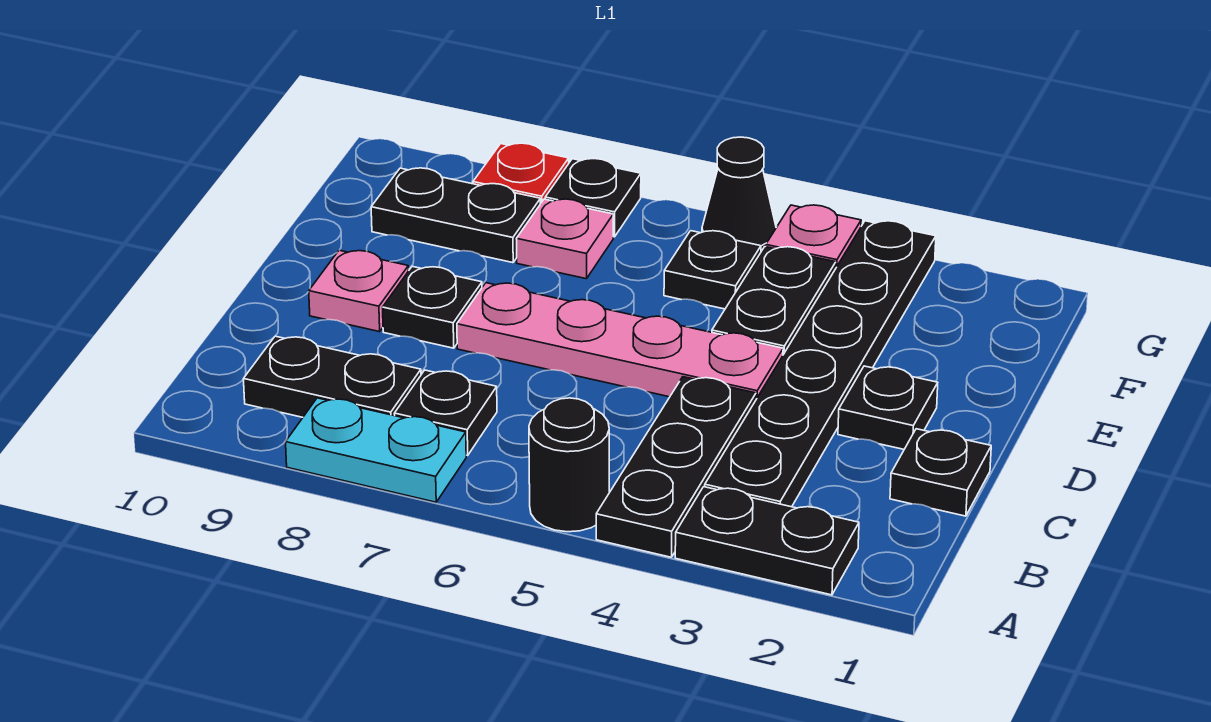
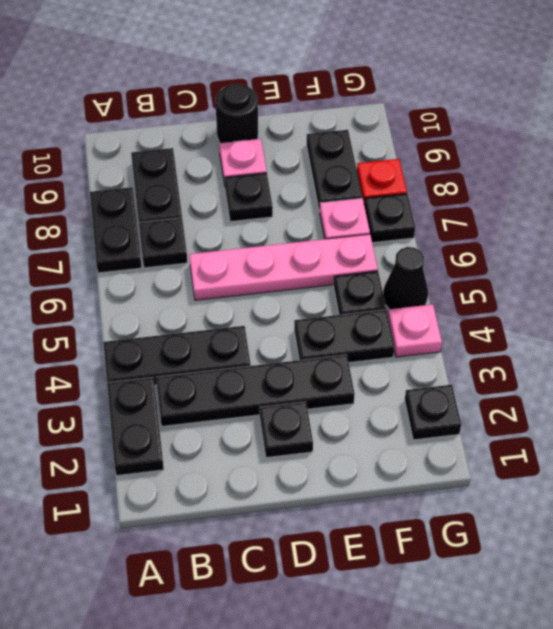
black 1x1 round brick [529,398,609,532] -> black 1x1 round brick moved to [216,84,258,143]
cyan 1x2 plate [286,398,466,502] -> black 1x2 plate [90,187,142,273]
black 1x6 plate [705,221,936,507] -> black 1x4 plate [156,355,355,426]
black 1x1 plate [890,429,991,516] -> black 1x1 plate moved to [405,385,461,440]
pink 1x4 plate [457,283,783,399] -> pink 1x4 plate turned to [189,234,378,300]

